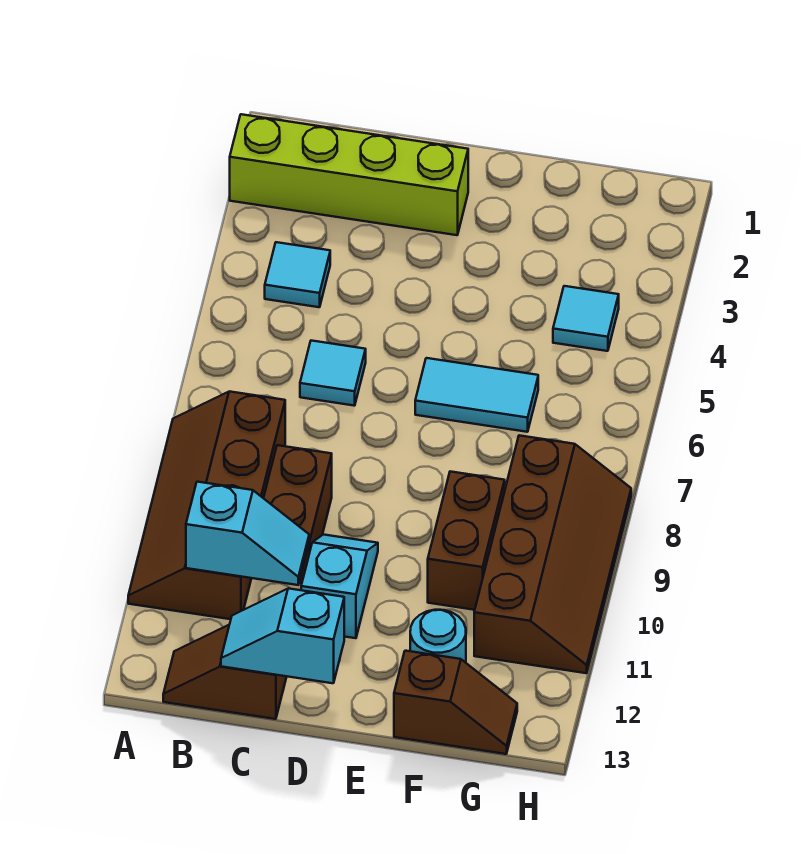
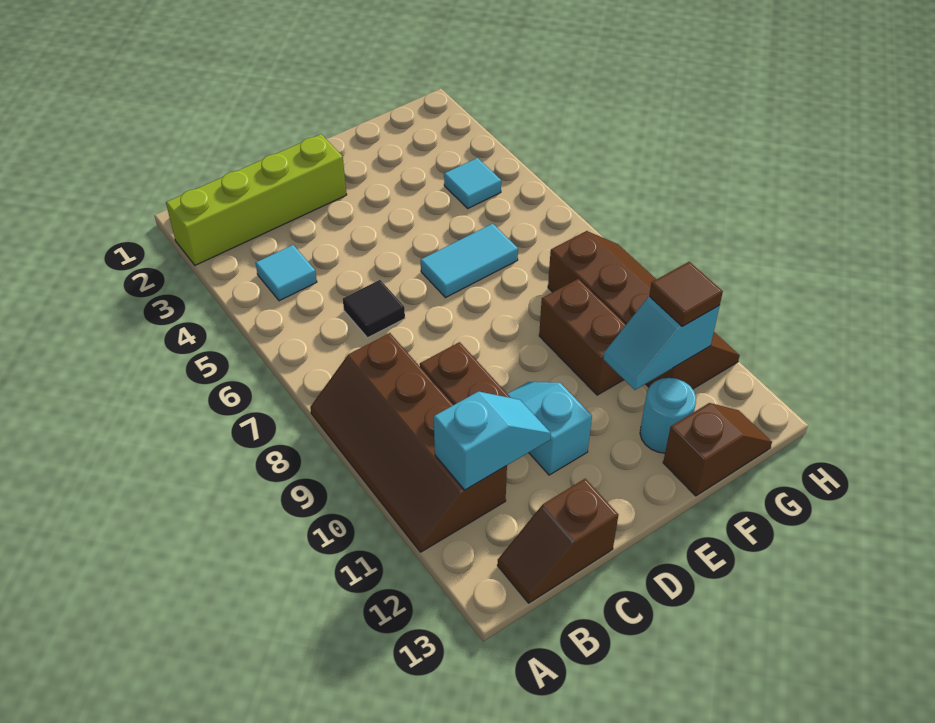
cyan 1x1 tile [300,341,366,406] -> black 1x1 tile [343,280,405,338]
cyan 1x2 slope [221,588,344,683] -> cyan 1x2 slope moved to [604,296,719,390]
none -> brown 1x1 tile [649,262,723,326]

